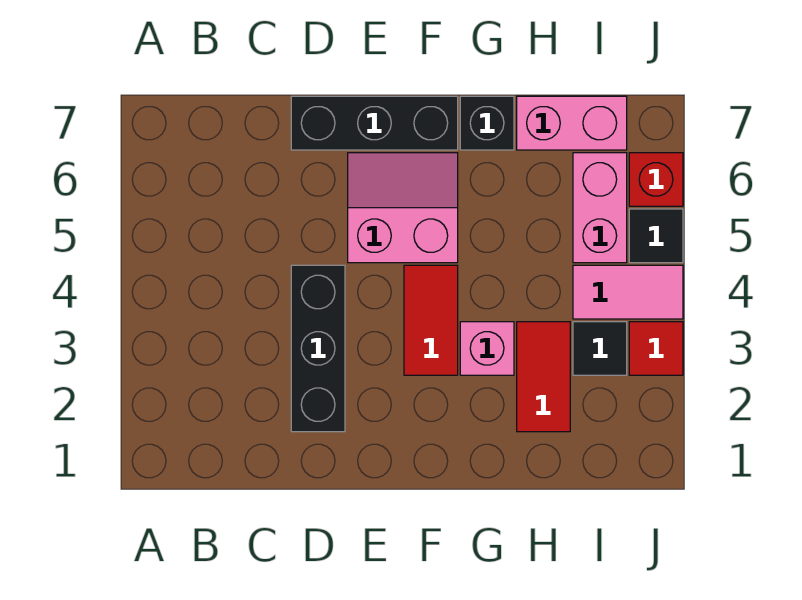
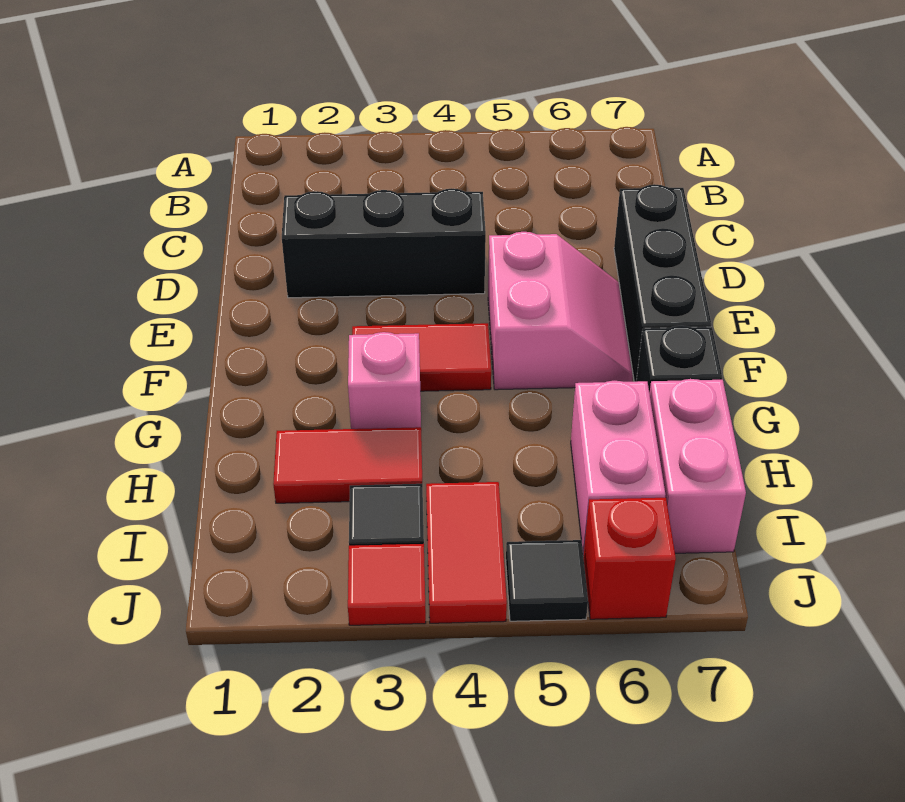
pink 1x2 tile [573,265,683,319] -> red 1x2 tile [426,482,507,623]
pink 1x2 brick [573,153,627,263] -> pink 1x2 brick turned to [571,381,665,556]

